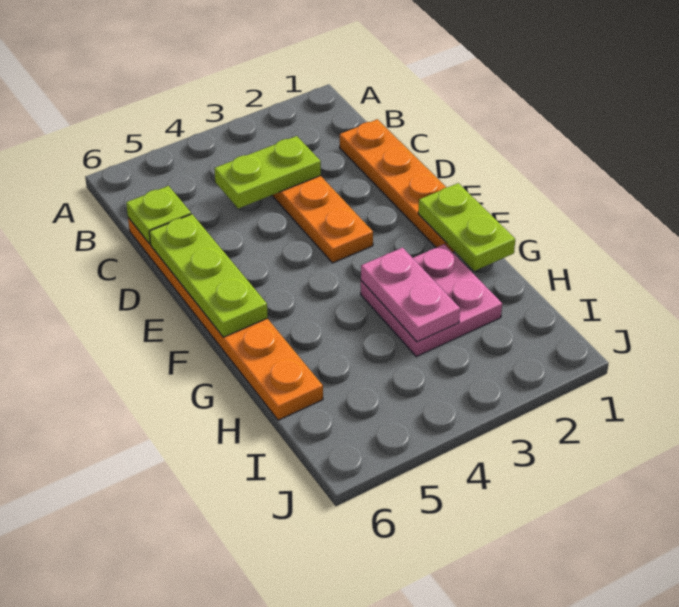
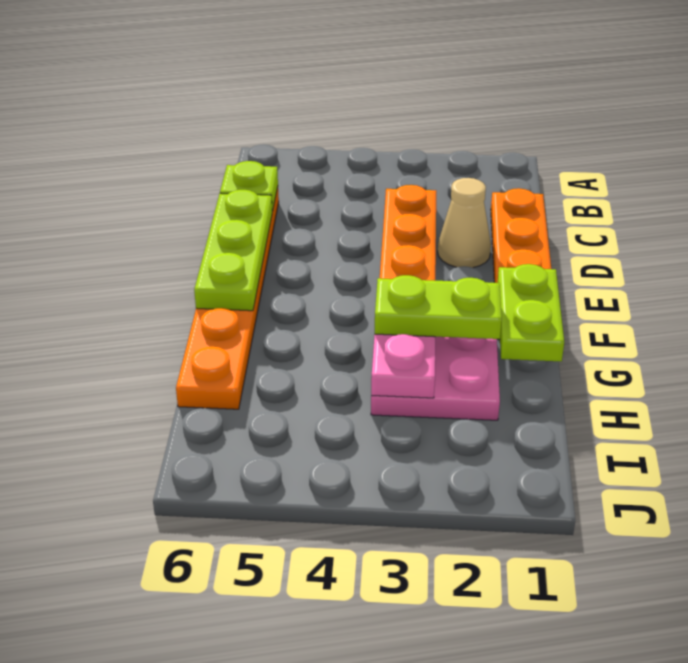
lime 1x2 plate [214,136,321,209] -> lime 1x2 plate moved to [375,275,502,339]
none -> tan 1x1 cone [438,178,491,268]

